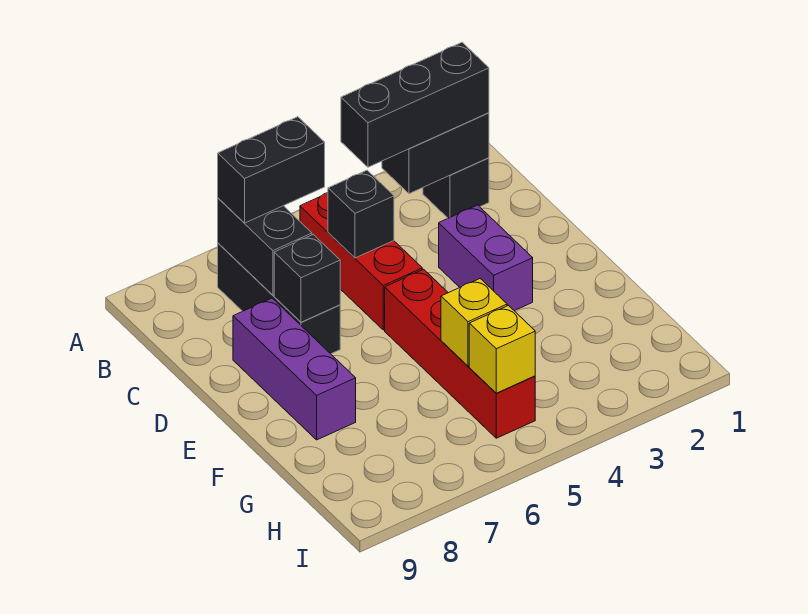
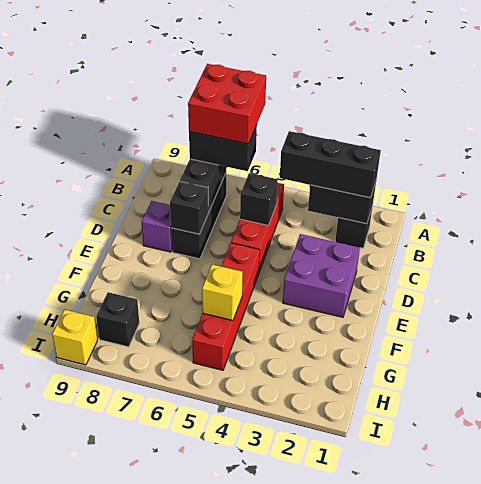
none -> red 2x2 brick [188,64,266,144]
purple 1x2 brick [439,205,533,311] -> purple 2x2 brick [283,234,360,317]
purple 1x3 brick [233,298,356,440] -> purple 1x1 brick [142,201,172,252]
yellow 1x1 brick [469,306,535,393] -> yellow 1x1 brick moved to [52,310,97,365]
none -> black 1x1 brick [96,292,139,347]

